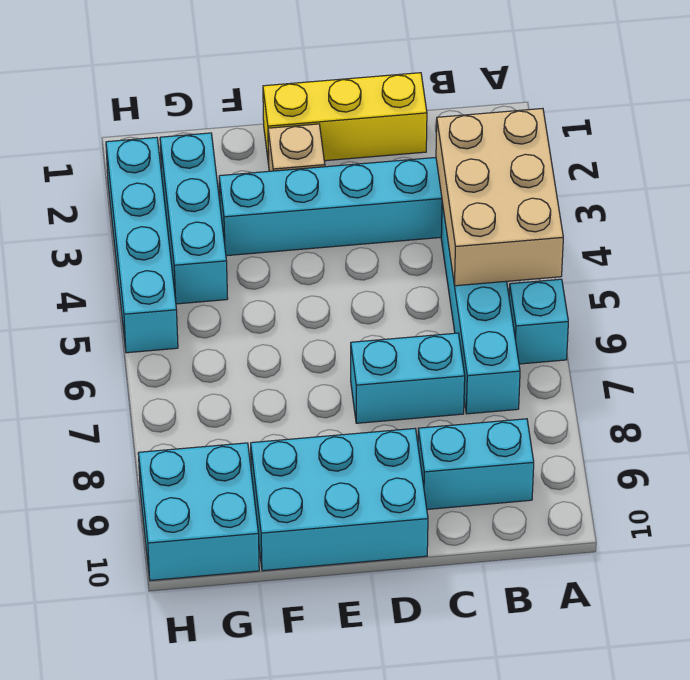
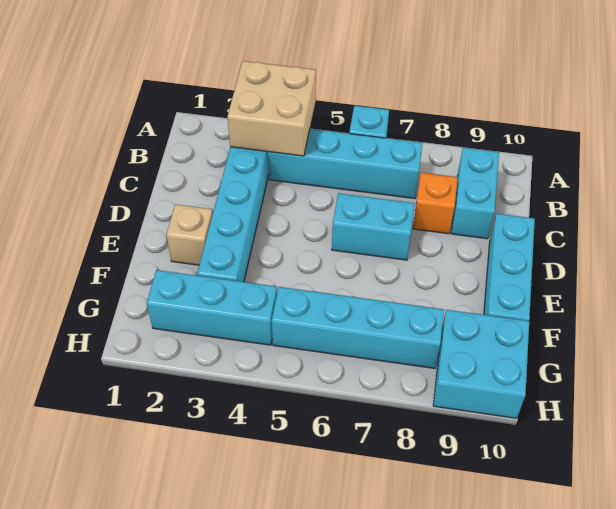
tan 2x3 brick [436,109,563,286] -> tan 2x2 brick [228,61,316,156]
yellow 1x3 brick [263,73,427,165] -> none
cyan 1x2 brick [351,333,465,423] -> cyan 1x2 brick turned to [332,193,415,260]
none -> orange 1x1 brick [413,173,458,234]
cyan 2x3 brick [251,428,428,571] -> cyan 1x3 brick [484,214,535,321]
cyan 1x4 brick [106,137,178,353] -> cyan 1x4 brick moved to [272,287,444,368]

